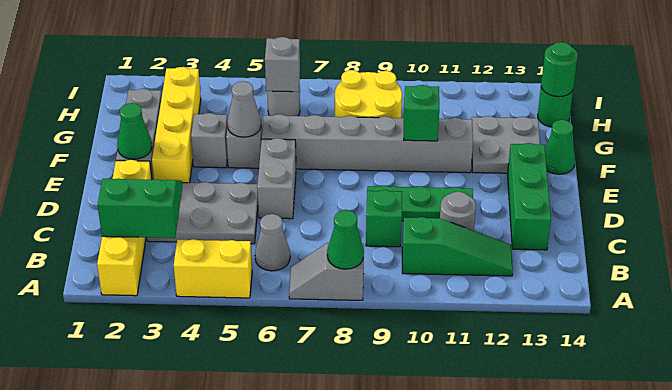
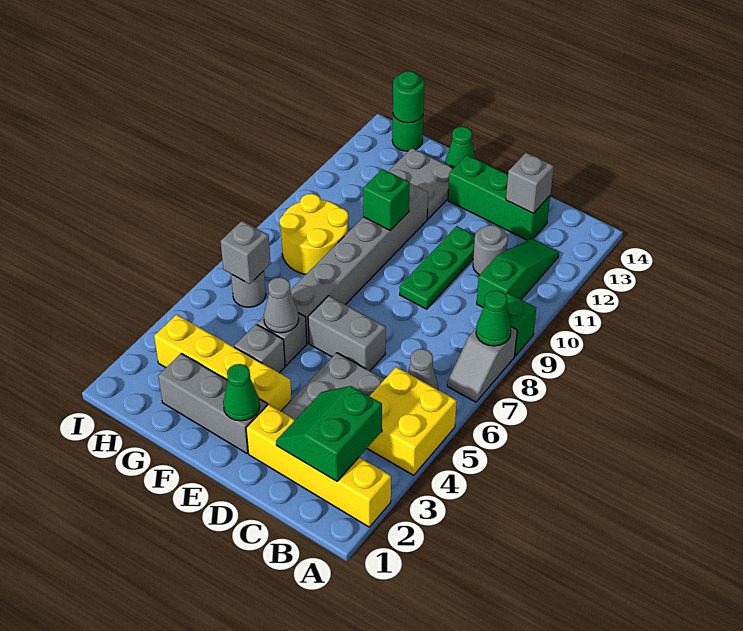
yellow 1x2 brick [174,239,252,298] -> yellow 2x2 brick [367,367,457,475]
green 1x1 brick [366,190,402,247] -> green 1x1 brick moved to [506,293,536,356]
none -> grey 1x1 brick [506,153,554,213]

